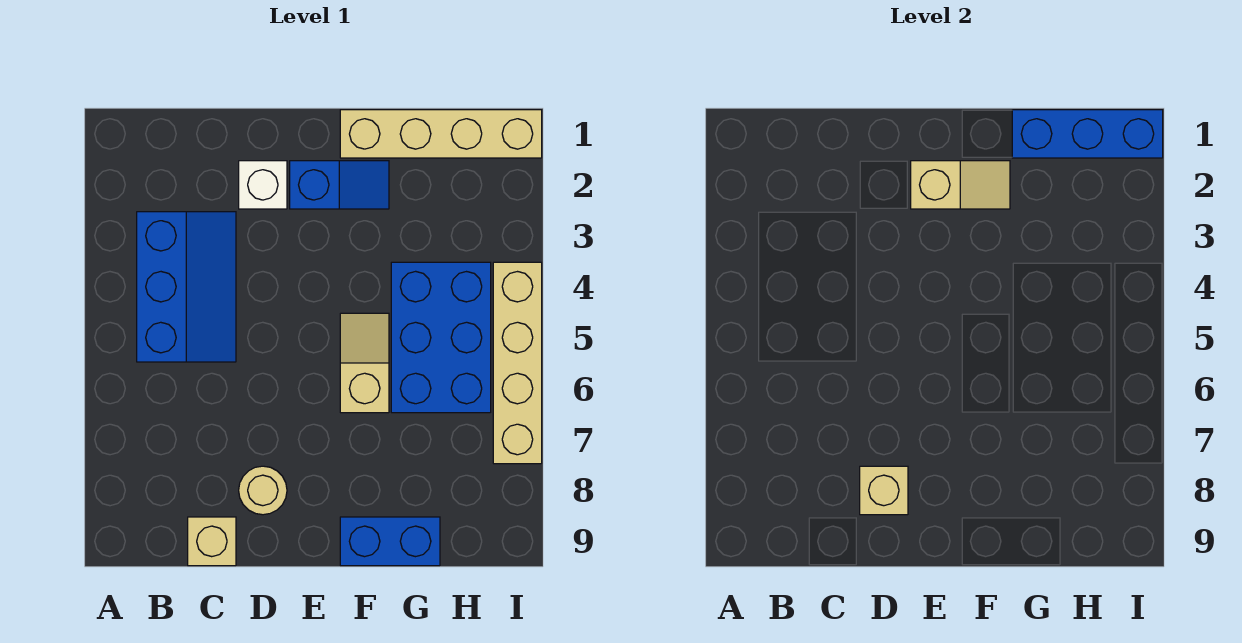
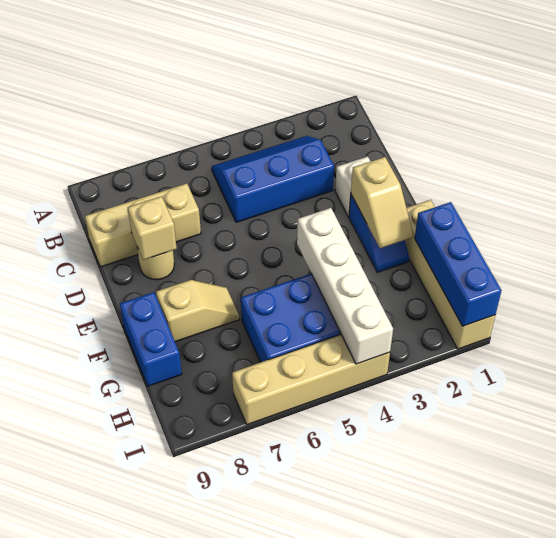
blue 2x3 slope [137,212,236,362] -> blue 2x3 slope turned to [212,136,334,222]
tan 1x1 brick [188,517,236,566] -> tan 1x3 brick [85,183,201,267]
none -> white 1x4 brick [297,208,393,364]
tan 1x2 slope [340,313,389,413] -> tan 1x2 slope moved to [156,280,239,342]

